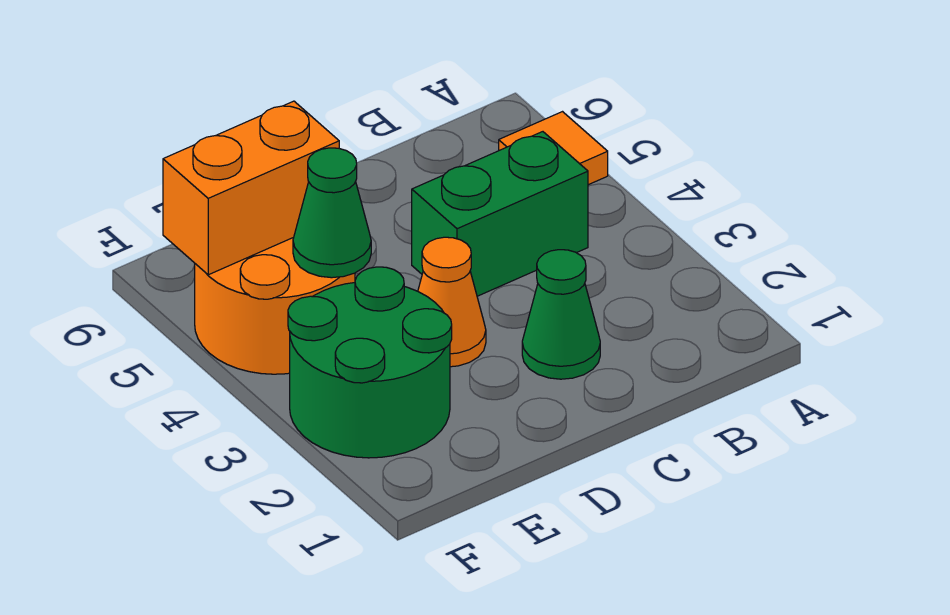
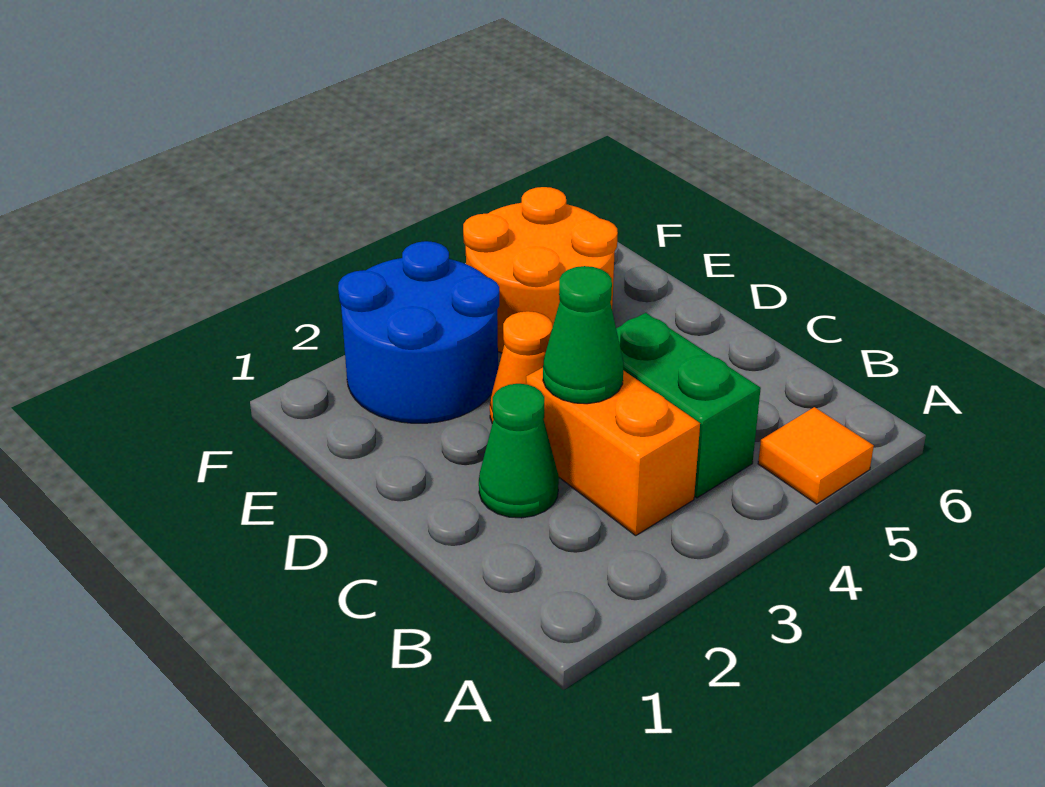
green 2x2 round brick [288,267,452,458] -> blue 2x2 round brick [338,241,499,423]
green 1x1 cone [293,148,371,278] -> green 1x1 cone moved to [543,266,624,404]
orange 1x2 brick [163,101,339,275] -> orange 1x2 brick moved to [526,368,700,536]

